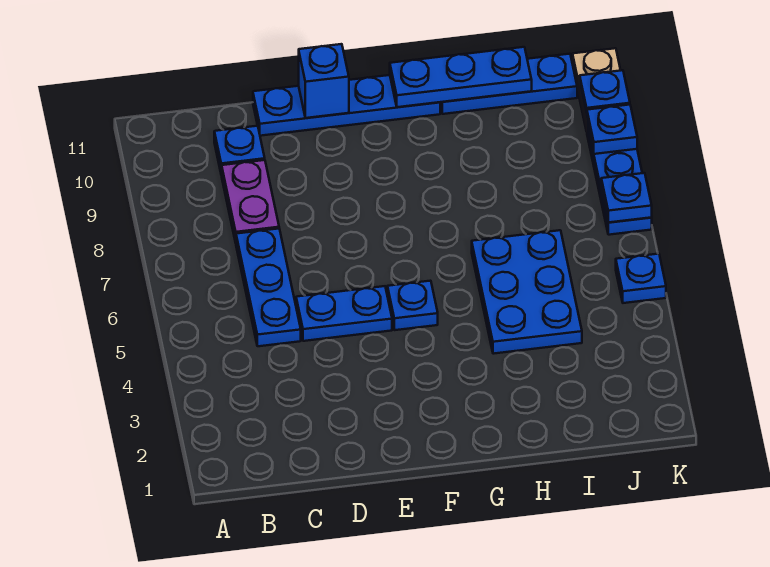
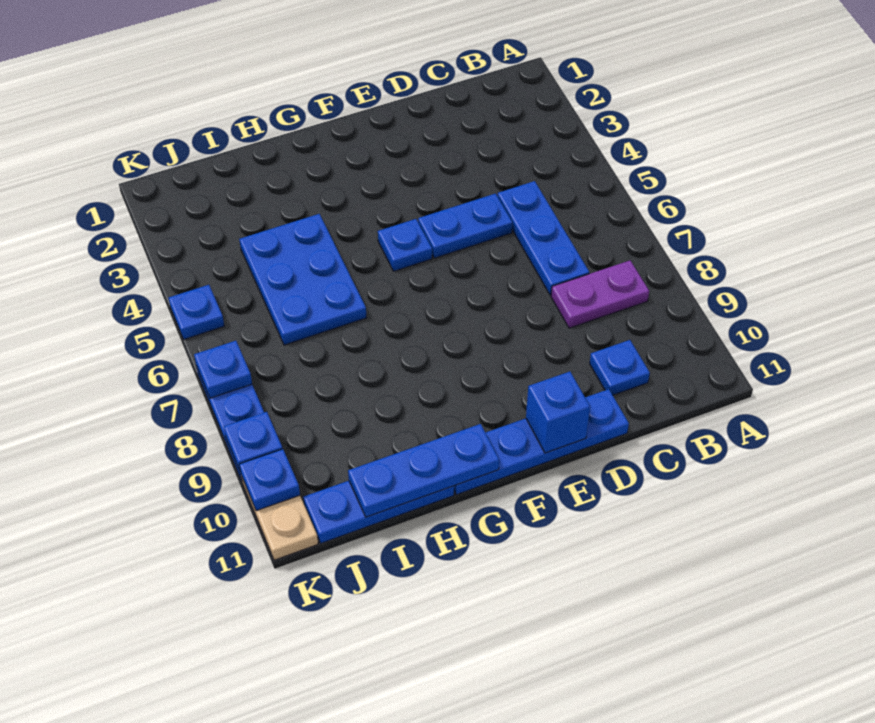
purple 1x2 plate [222,160,279,243] -> purple 1x2 plate turned to [551,261,649,328]

